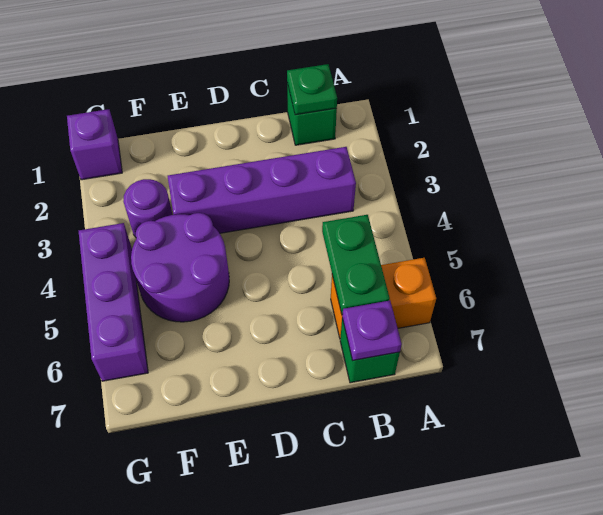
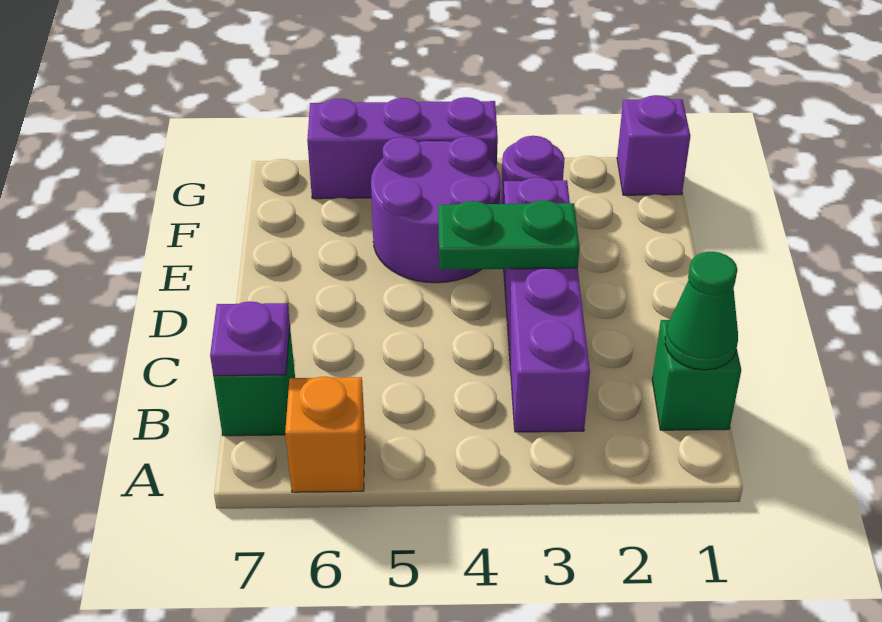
orange 1x2 brick [331,258,436,338] -> orange 1x1 brick [285,377,365,492]
green 1x1 plate [287,64,337,115] -> green 1x1 cone [665,252,738,370]
green 1x2 plate [322,215,390,315] -> green 1x2 plate moved to [438,200,579,270]

